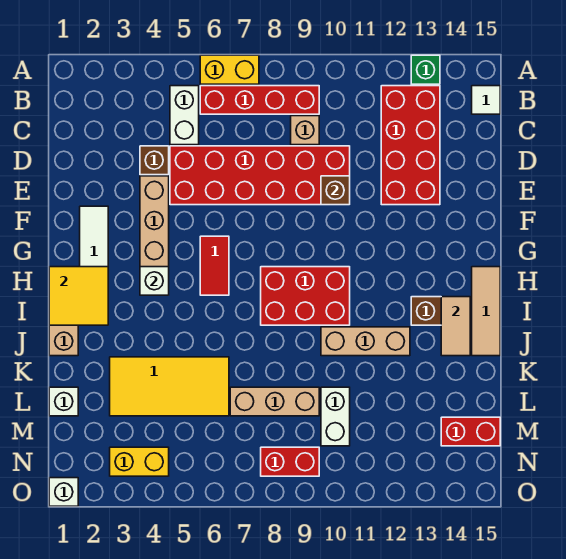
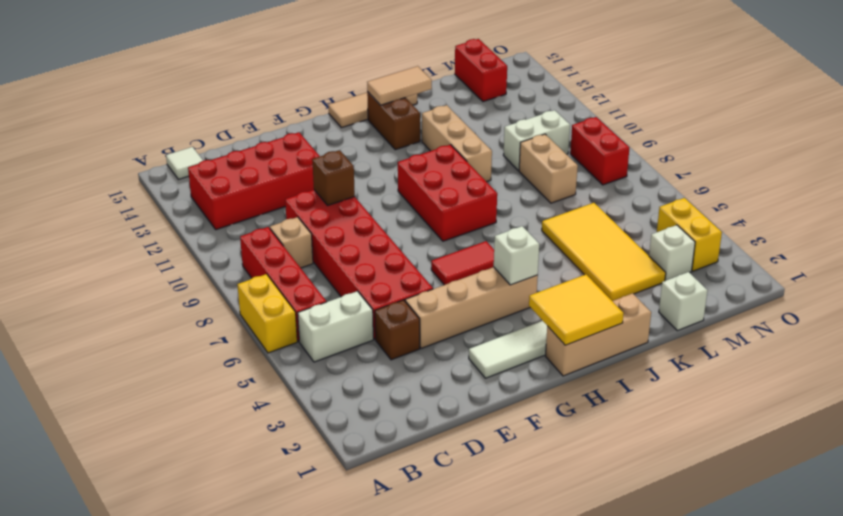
green 1x1 brick [411,55,440,84] -> none
tan 1x3 brick [230,387,319,416] -> tan 1x2 brick [519,134,578,203]
white 1x1 brick [49,478,78,506] -> white 1x1 brick moved to [649,225,695,281]

